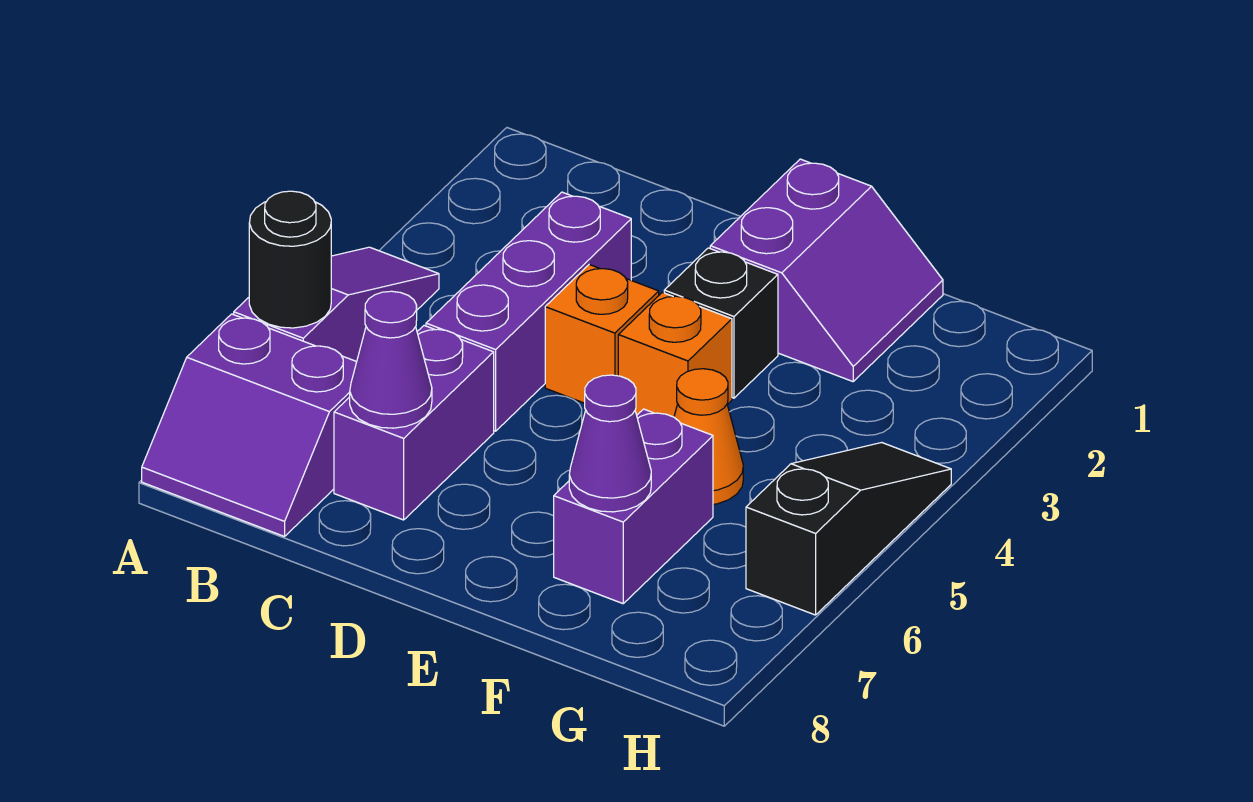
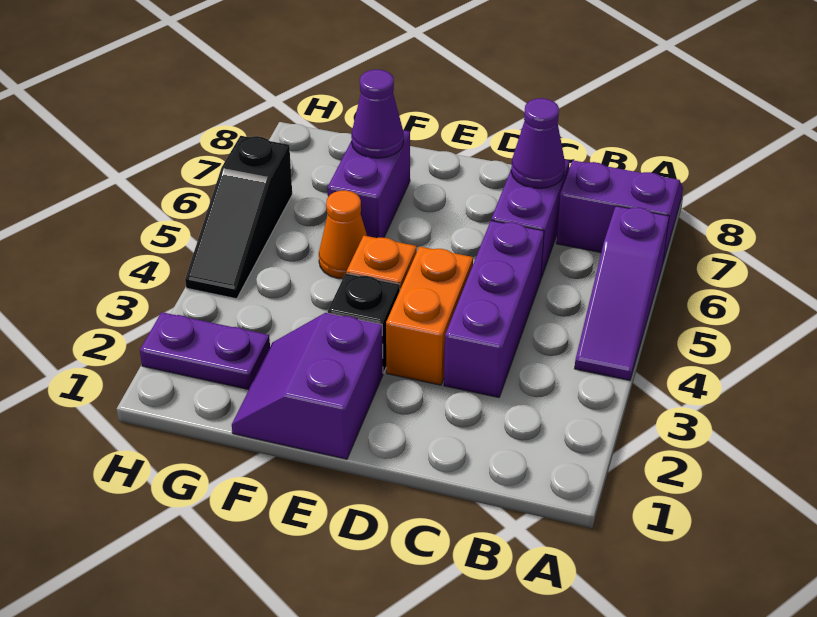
black 1x1 round brick [249,191,331,328] -> none
orange 1x1 brick [545,265,659,403] -> orange 1x2 brick [386,246,473,385]
none -> purple 1x2 plate [140,312,270,390]

